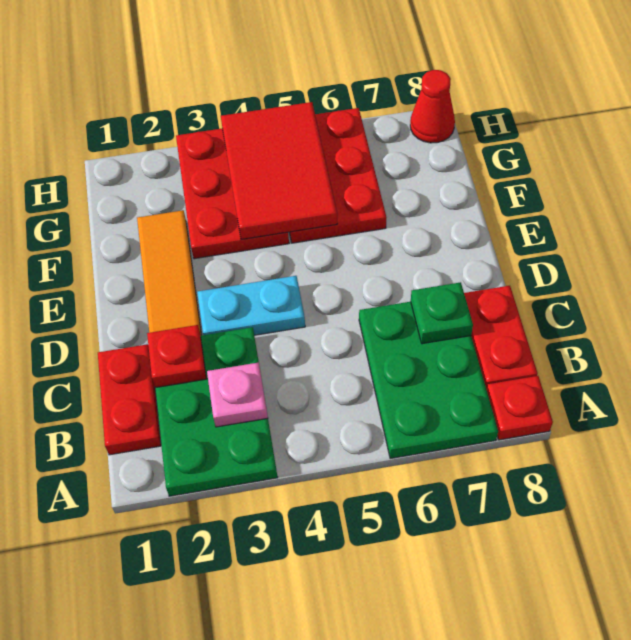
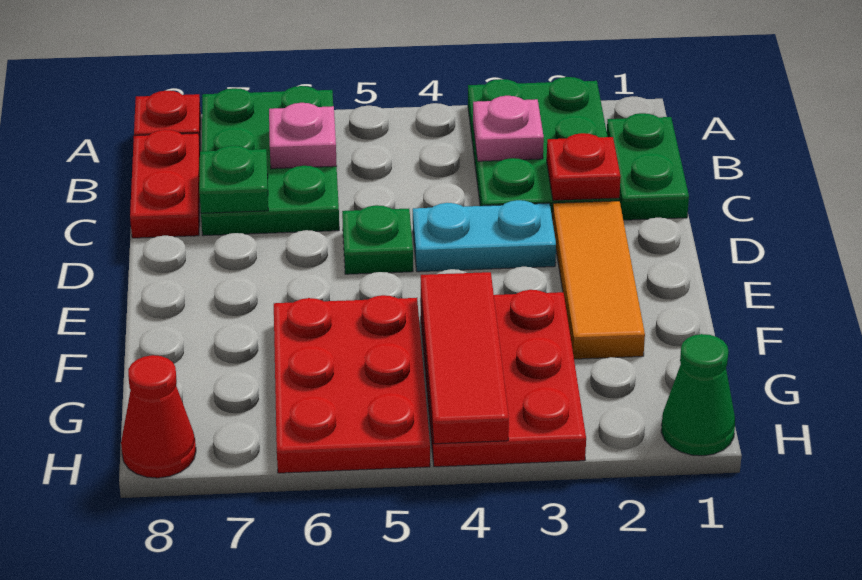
red 1x2 plate [98,344,161,455] -> green 1x2 plate [607,113,689,220]
none -> pink 1x1 plate [269,103,337,169]
none -> green 1x1 plate [342,205,413,274]
red 2x3 tile [221,102,337,239] -> red 1x3 tile [421,272,509,444]
none -> green 1x1 cone [661,334,735,456]

